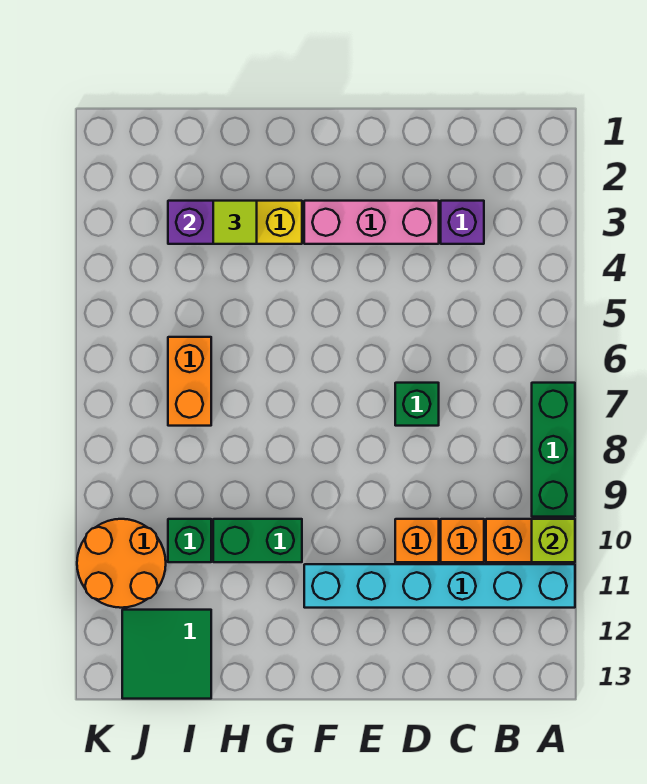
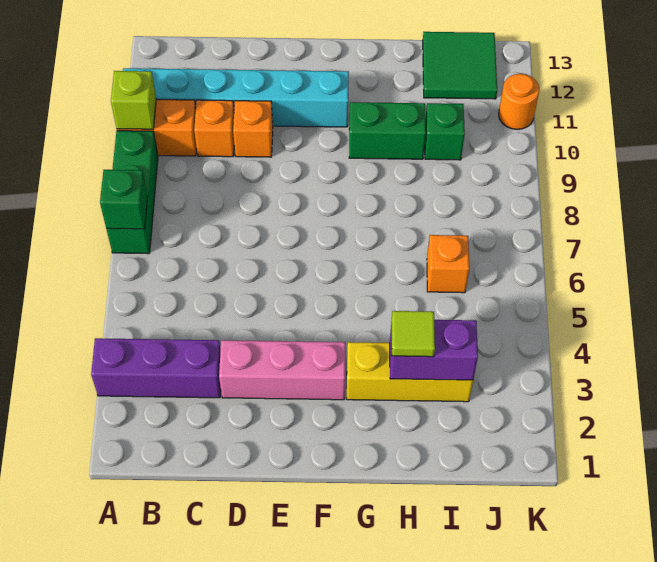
purple 1x1 brick [441,201,484,244] -> purple 1x3 brick [91,338,221,398]
green 1x1 brick [395,383,439,426] -> green 1x1 brick moved to [100,170,148,229]
orange 1x2 brick [168,337,211,426] -> orange 1x1 brick [427,235,469,293]
orange 2x2 round brick [77,519,166,608] -> orange 1x1 round brick [499,74,539,129]

